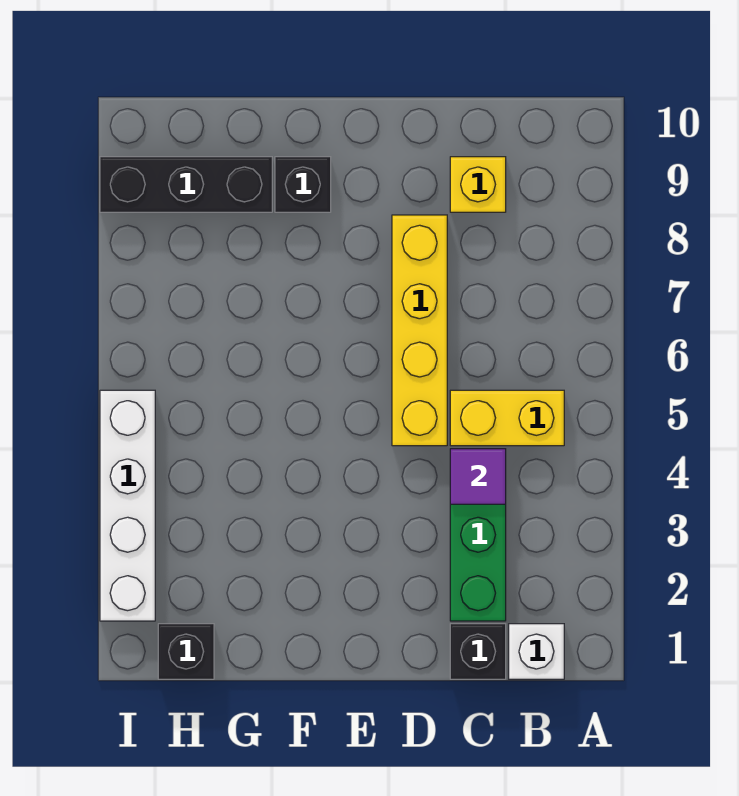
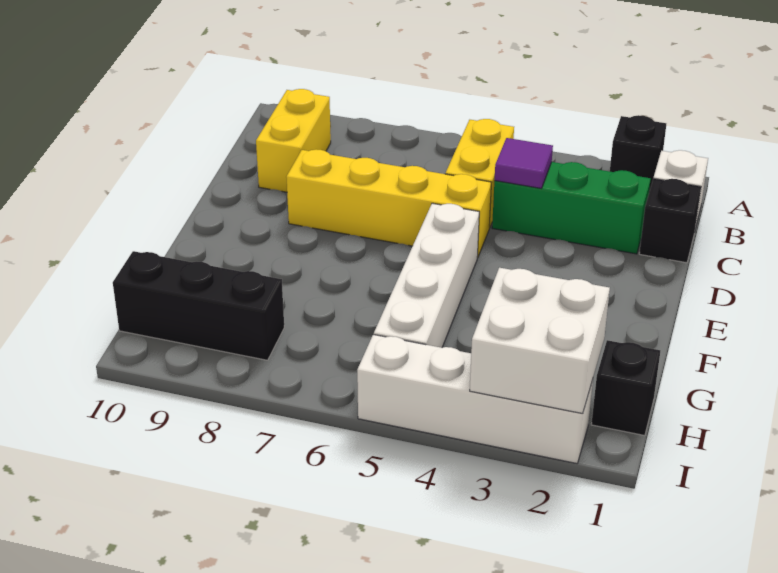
yellow 1x1 brick [450,157,506,212] -> yellow 1x2 brick [256,89,331,192]
none -> white 1x4 brick [374,203,479,348]
black 1x1 brick [275,157,331,212] -> black 1x1 brick moved to [610,115,666,191]
black 1x3 brick [100,157,272,212] -> black 1x3 brick turned to [113,251,284,360]
none -> white 2x2 brick [470,268,610,414]

